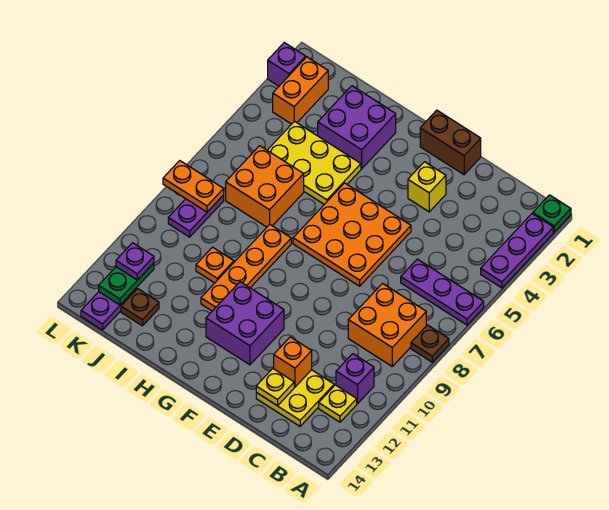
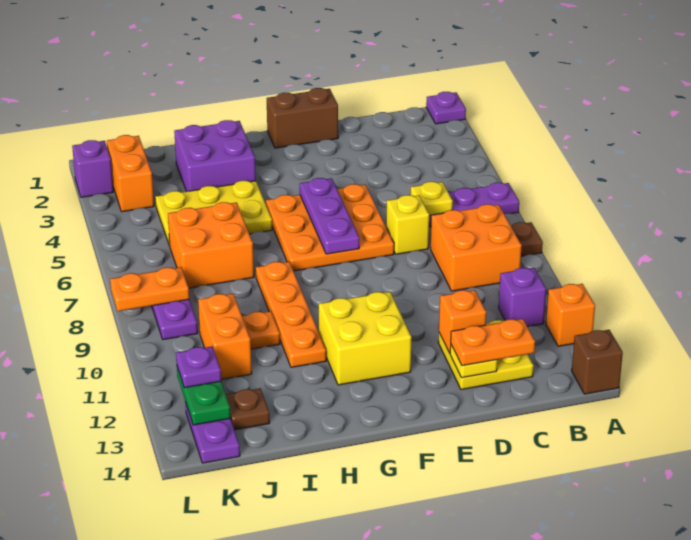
green 1x1 plate [533,195,571,232] -> purple 1x1 plate [426,92,466,124]
purple 1x3 plate [481,214,553,288] -> purple 1x3 plate moved to [300,178,359,254]
none -> orange 1x1 brick [546,284,595,346]
none -> brown 1x1 brick [572,330,623,394]
yellow 1x1 plate [319,385,357,422] -> yellow 1x1 plate moved to [410,182,453,215]
none -> orange 1x2 plate [451,319,535,366]
yellow 1x1 brick [408,162,446,212] -> yellow 1x1 brick moved to [386,195,430,254]
purple 2x2 brick [206,282,284,365] -> yellow 2x2 brick [319,292,411,385]
none -> orange 1x2 brick [198,294,252,380]

